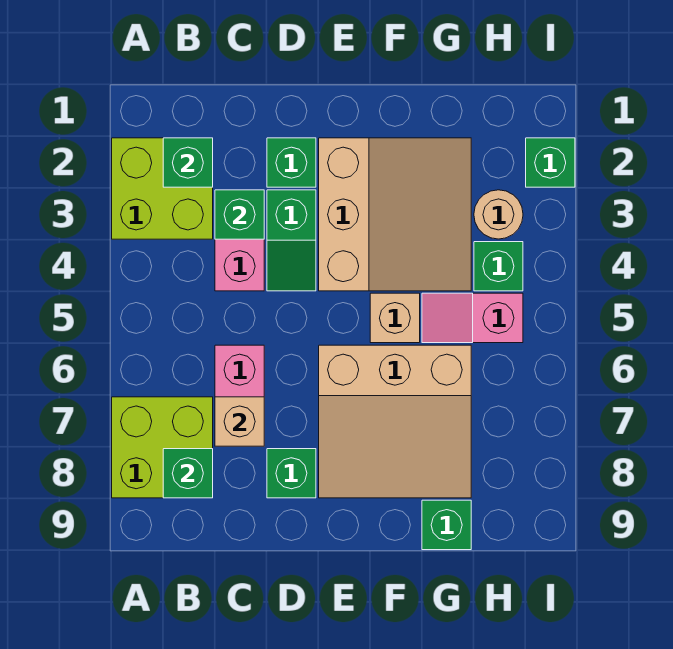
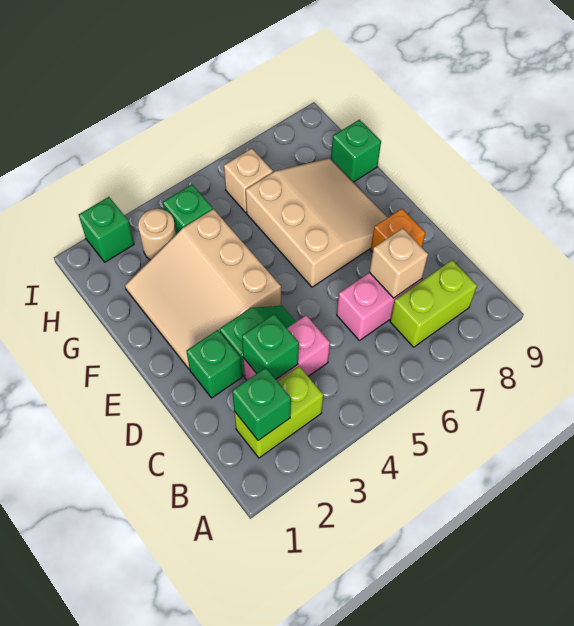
lime 2x2 brick [112,138,213,239] -> lime 1x2 brick [234,366,323,458]
lime 2x2 brick [112,397,213,498] -> lime 1x2 brick [390,260,477,347]
green 1x1 brick [163,449,213,498] -> none
green 1x1 brick [267,449,316,498] -> orange 1x1 brick [371,209,425,252]
tan 3x3 slope [319,138,471,291] -> tan 3x3 slope turned to [125,209,281,369]
tan 1x1 brick [370,293,420,343] -> tan 1x1 brick moved to [224,149,273,213]
pink 1x2 slope [422,293,523,343] -> none

